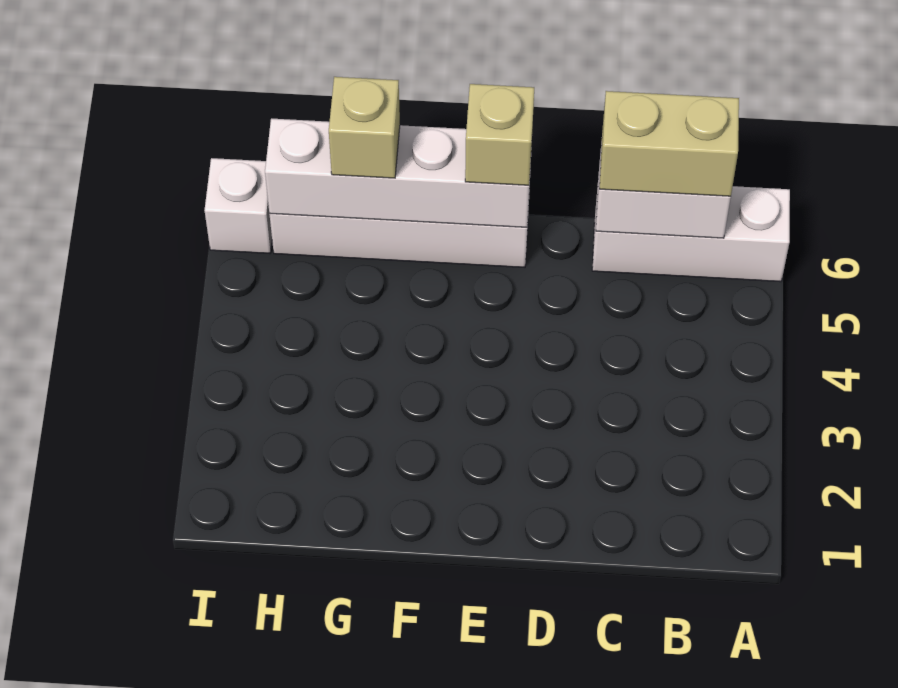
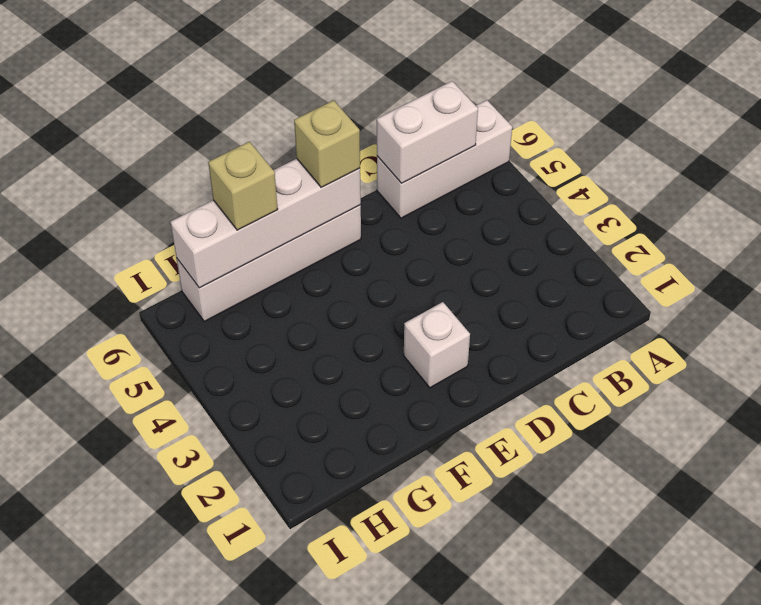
tan 1x2 brick [600,91,739,197] -> none
white 1x1 brick [205,158,272,253] -> white 1x1 brick moved to [404,302,470,388]

